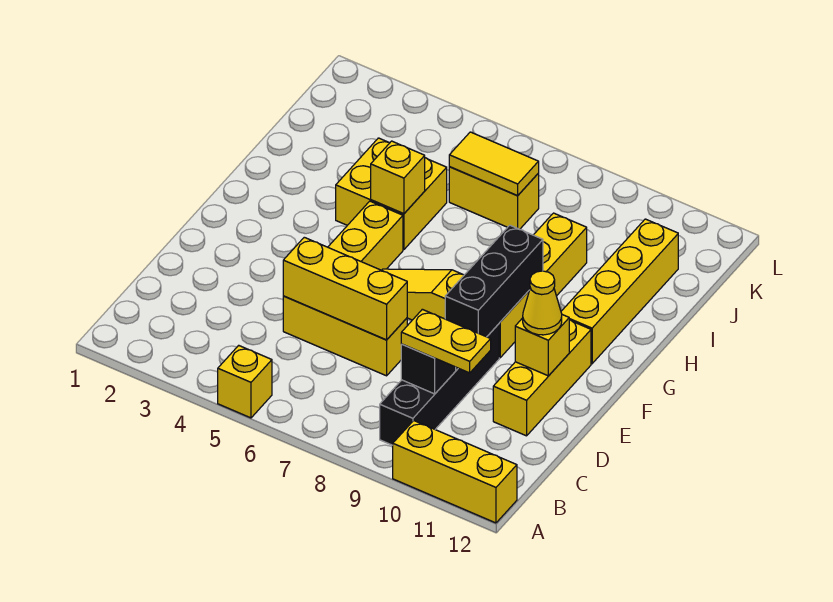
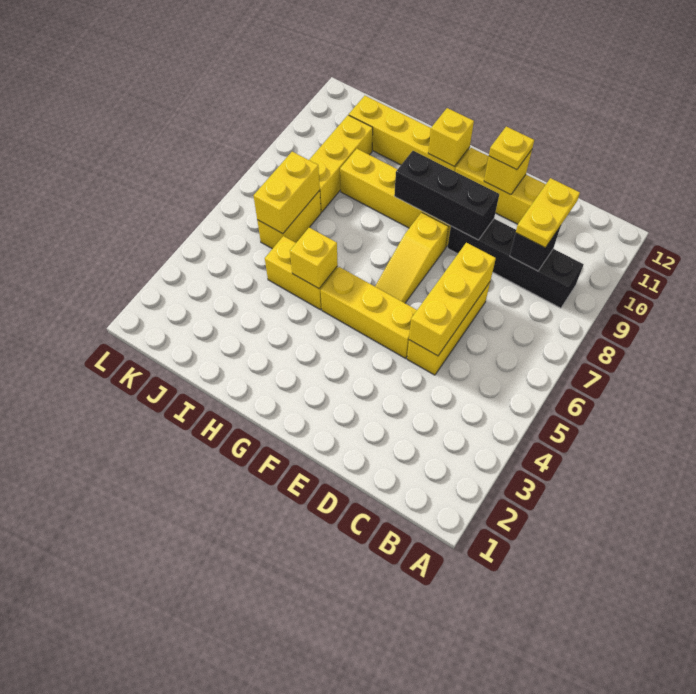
yellow 1x1 brick [218,345,272,418] -> yellow 1x1 brick moved to [428,108,474,167]
yellow 1x3 brick [393,421,517,523] -> yellow 1x3 brick moved to [309,115,373,212]
yellow 1x1 cone [523,271,562,335] -> yellow 1x1 plate [489,127,534,170]
yellow 2x2 brick [336,138,447,250] -> yellow 1x2 brick [265,236,338,310]
yellow 1x2 tile [449,132,539,196] -> yellow 1x2 brick [254,152,320,234]

